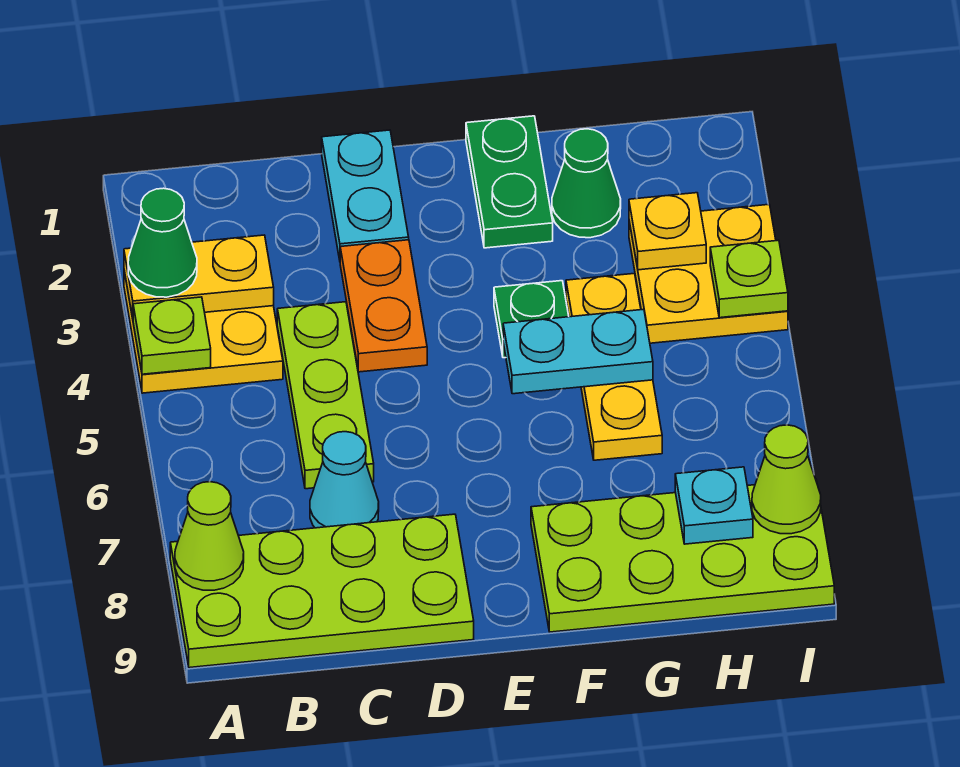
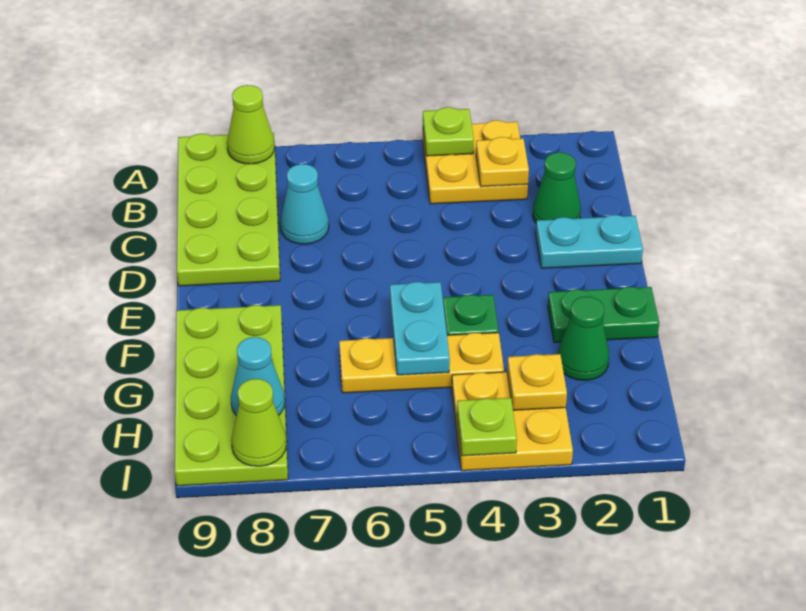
yellow 1x2 plate [124,235,274,318] -> yellow 1x1 plate [476,137,529,187]
green 1x1 cone [128,188,197,297] -> green 1x1 cone moved to [533,152,581,223]
lime 1x3 plate [277,302,374,489] -> none
orange 1x2 plate [340,240,427,372] -> none
cyan 1x1 plate [675,467,753,544] -> cyan 1x1 cone [231,337,285,416]

